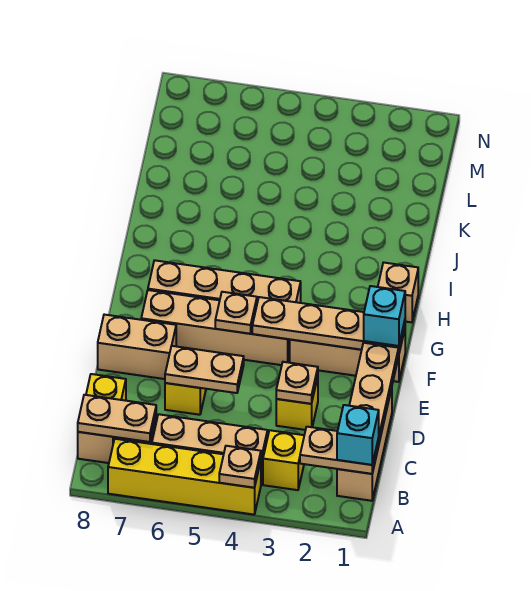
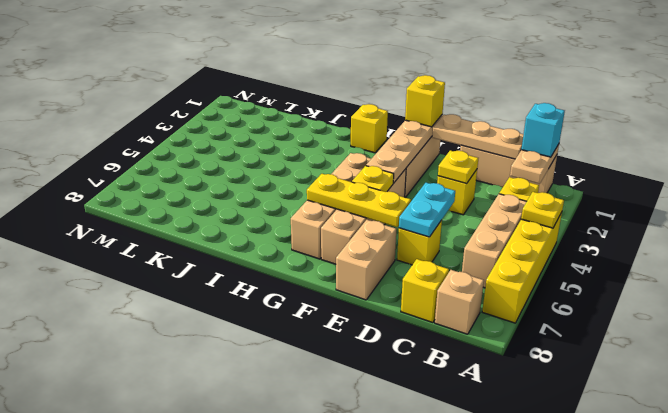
tan 1x1 plate [219,446,261,488] -> yellow 1x1 plate [521,192,564,228]
tan 1x2 plate [78,395,156,442] -> none
tan 1x1 plate [276,362,318,404] -> yellow 1x1 plate [438,151,478,184]
tan 1x2 plate [165,346,244,393] -> cyan 1x2 plate [399,183,455,237]
none -> yellow 1x3 plate [307,174,411,227]
cyan 1x1 brick [364,286,405,346] -> yellow 1x1 brick [405,75,445,127]
tan 1x1 plate [215,292,257,334] -> yellow 1x1 plate [352,166,394,192]
tan 1x1 brick [378,263,418,322] -> yellow 1x1 brick [351,104,388,153]

